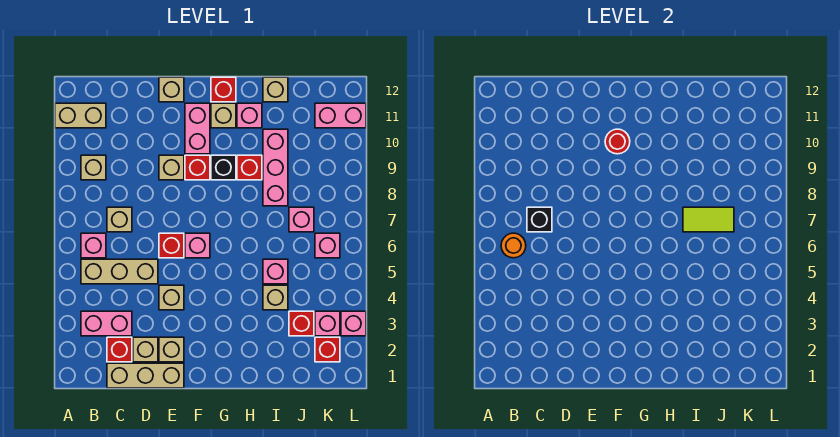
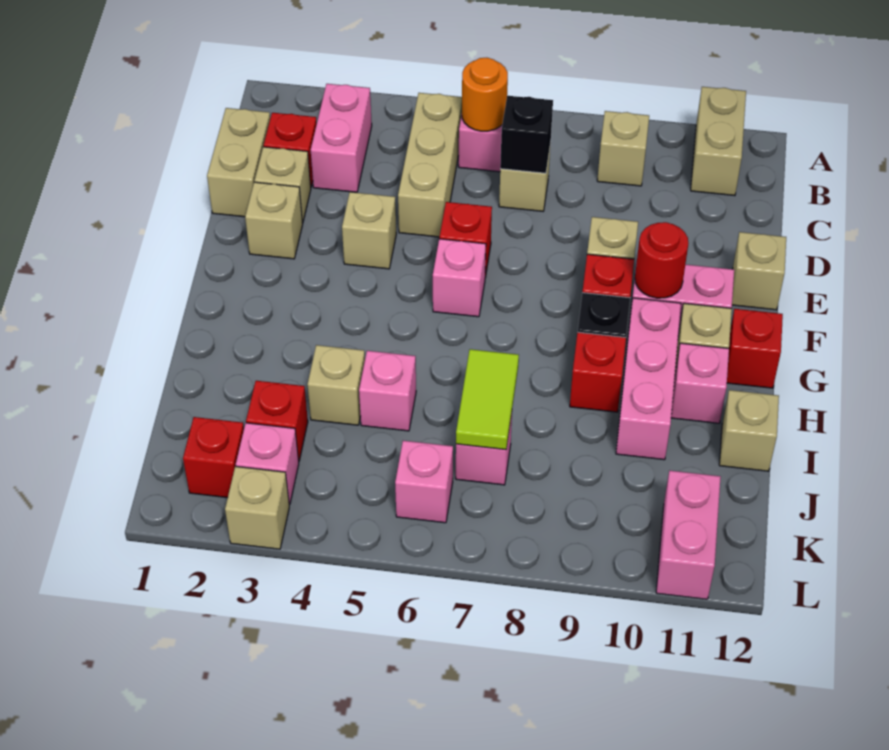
tan 1x3 brick [107,363,184,388] -> tan 1x2 brick [207,108,270,217]
pink 1x3 brick [263,129,288,206] -> pink 1x3 brick turned to [616,298,681,460]
pink 1x1 brick [341,311,366,336] -> tan 1x1 brick [225,466,289,549]

